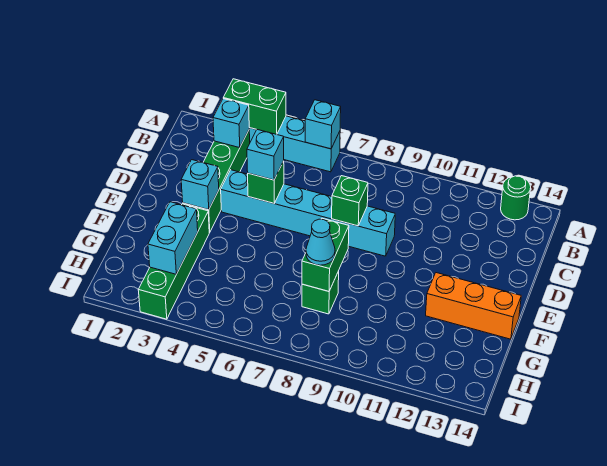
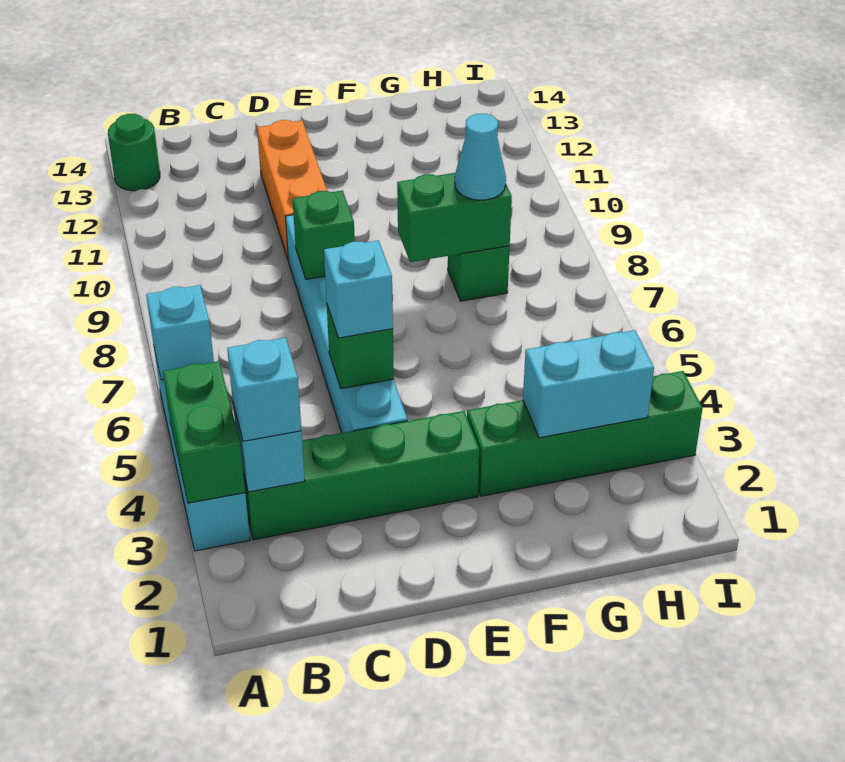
cyan 1x1 brick [181,160,219,210] -> cyan 1x1 brick moved to [227,338,301,441]
orange 1x3 brick [426,273,521,339] -> orange 1x3 brick moved to [257,120,327,259]

